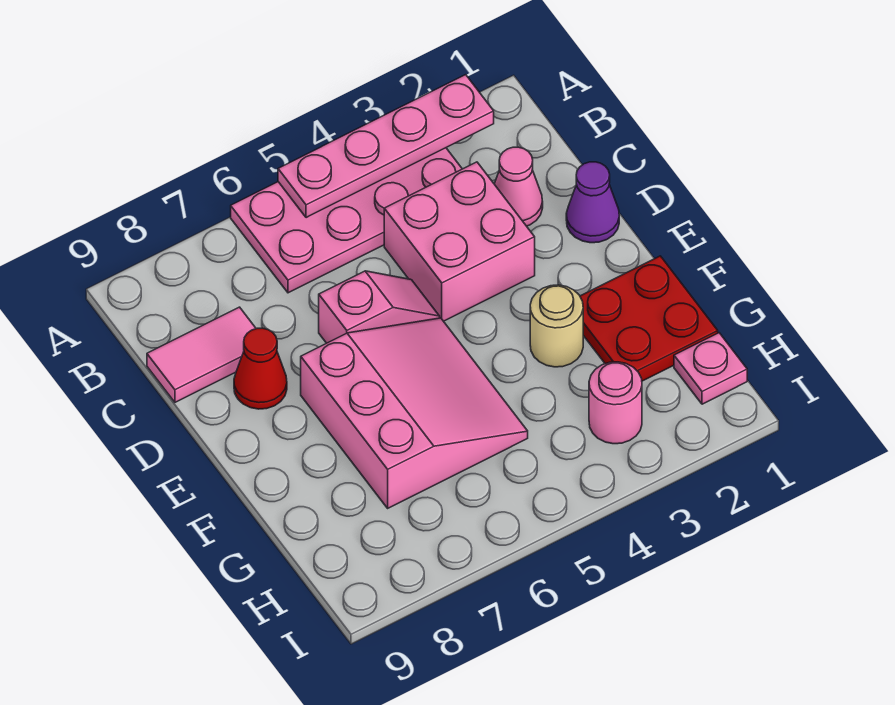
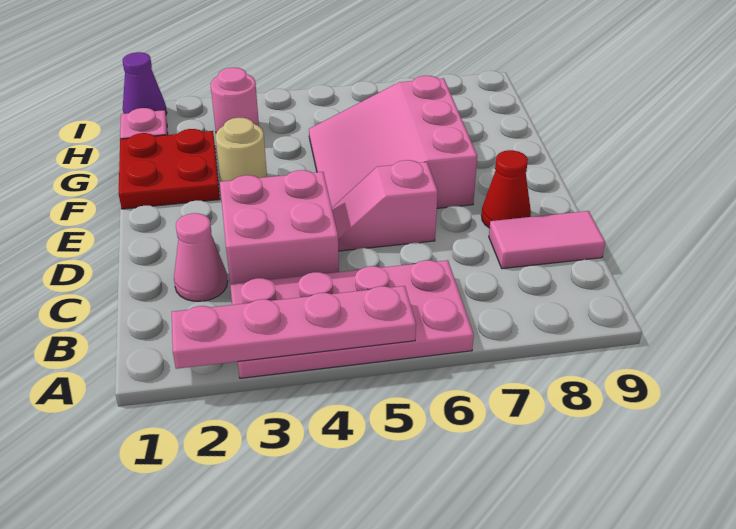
purple 1x1 cone [566,162,619,243] -> purple 1x1 cone moved to [123,52,167,114]

